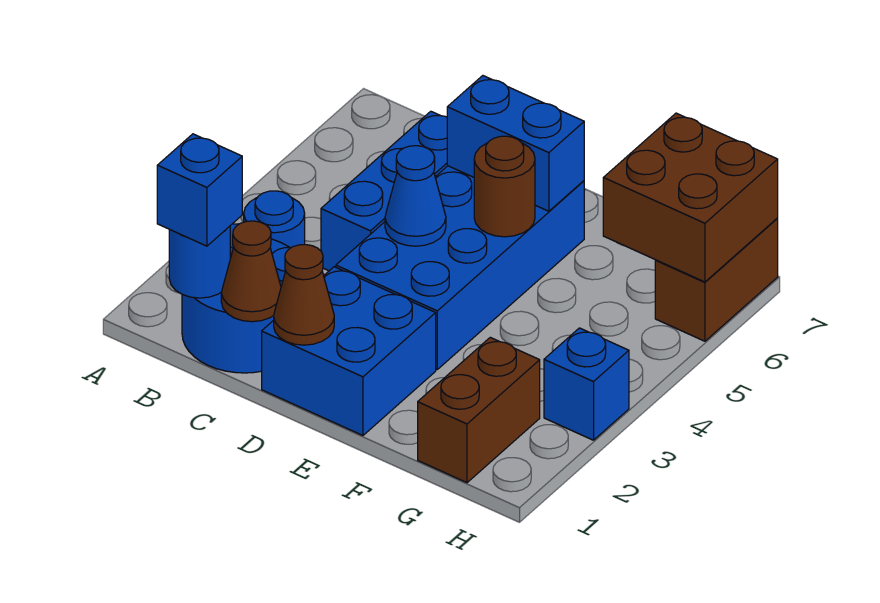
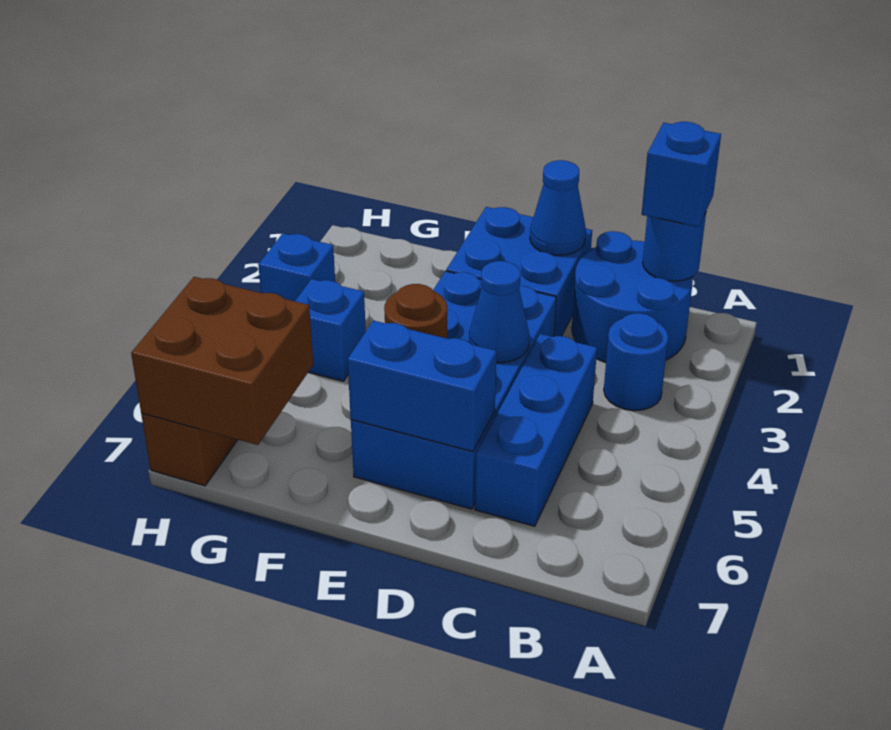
brown 1x1 cone [221,221,281,322] -> none
brown 1x1 cone [274,245,334,345] -> blue 1x1 cone [530,160,586,255]
brown 1x2 brick [418,337,540,483] -> none
none -> blue 1x1 brick [295,279,366,381]

